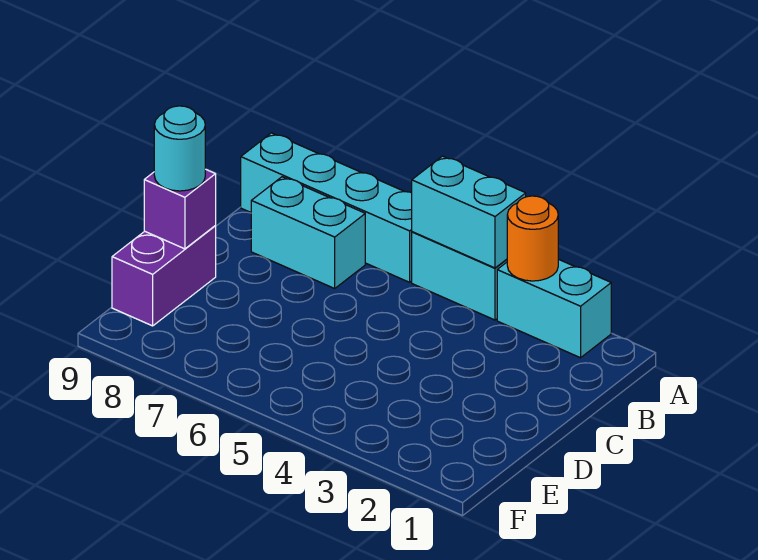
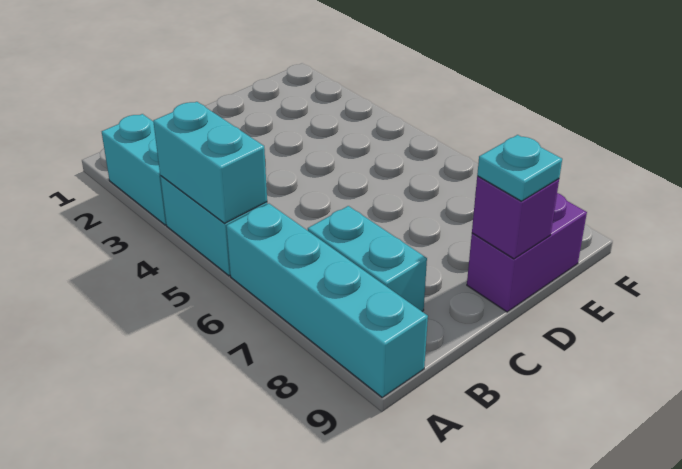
orange 1x1 round brick [507,196,558,281] -> none
cyan 1x1 round brick [154,106,205,191] -> cyan 1x1 plate [477,135,562,201]

